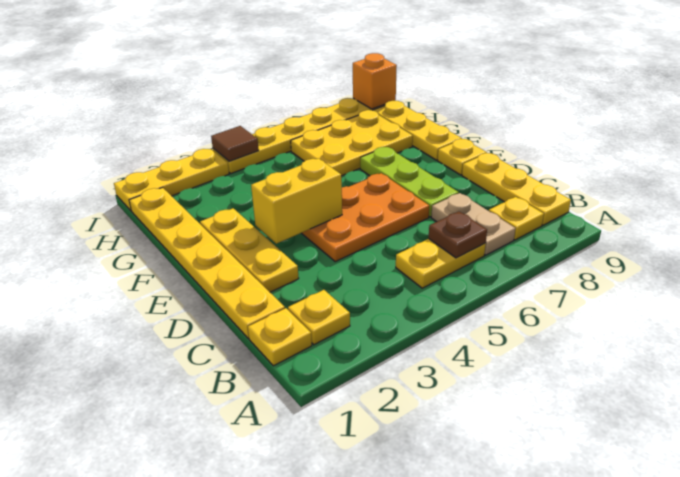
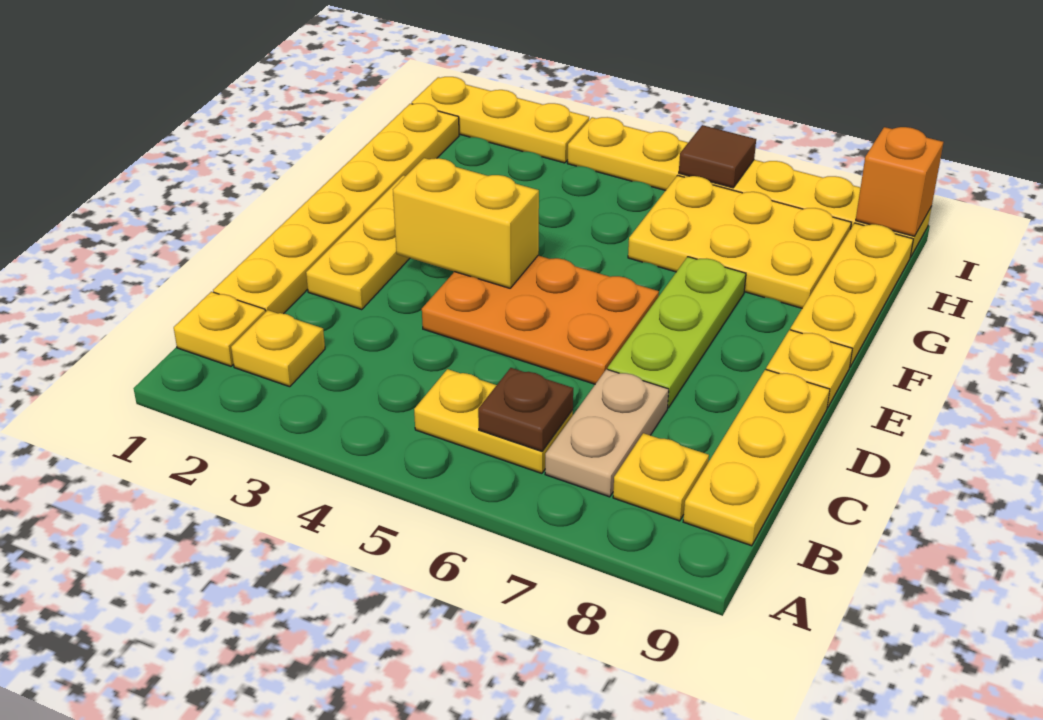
brown 1x1 tile [211,126,259,161] -> brown 1x1 tile moved to [679,125,756,188]

